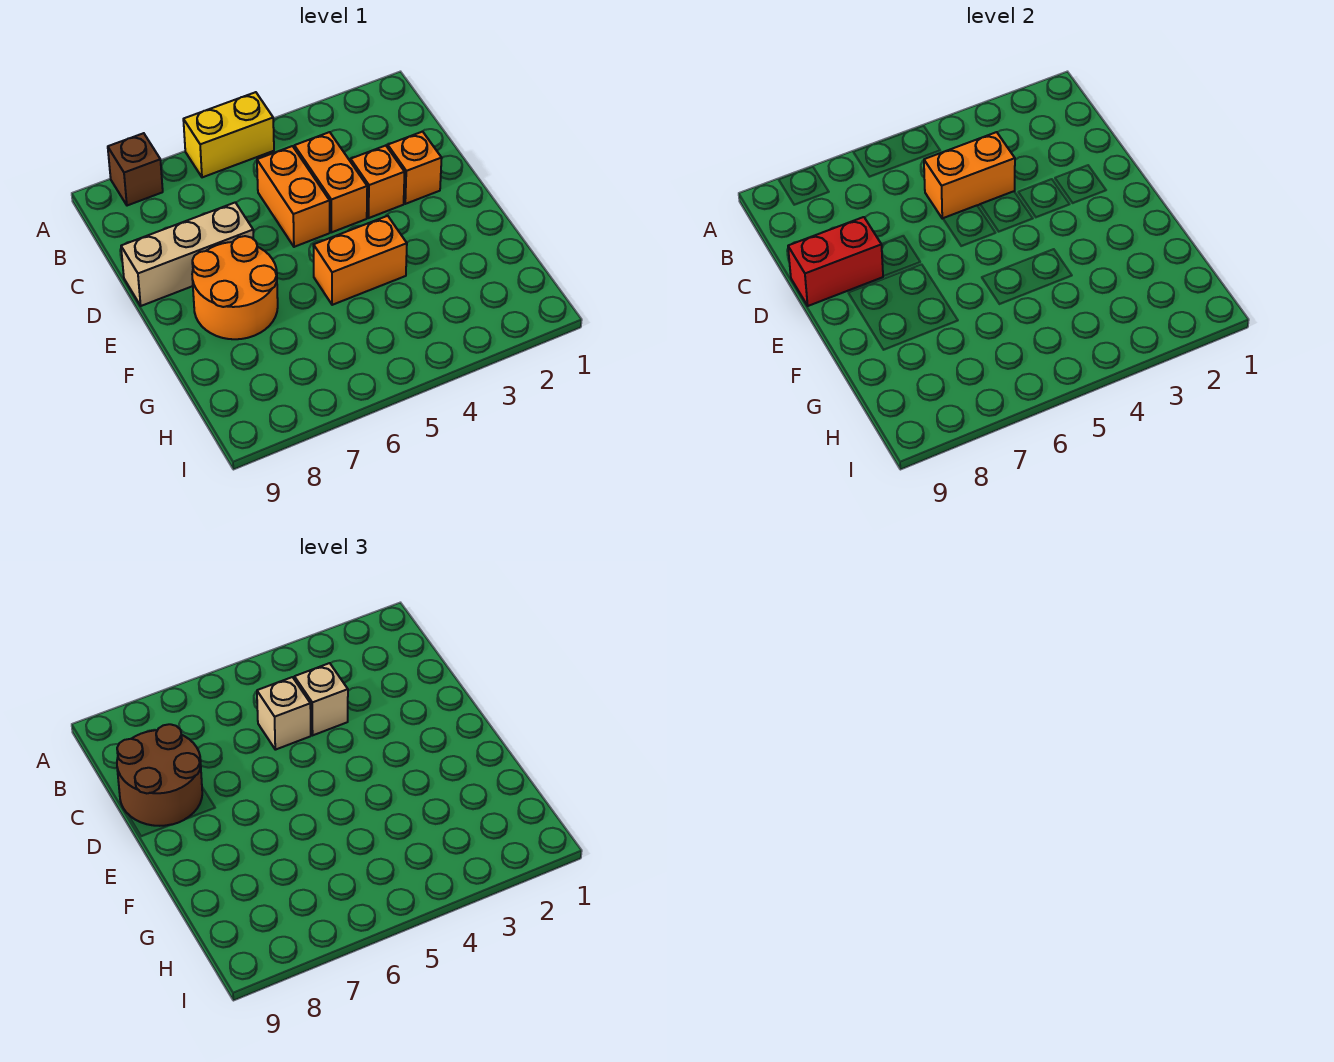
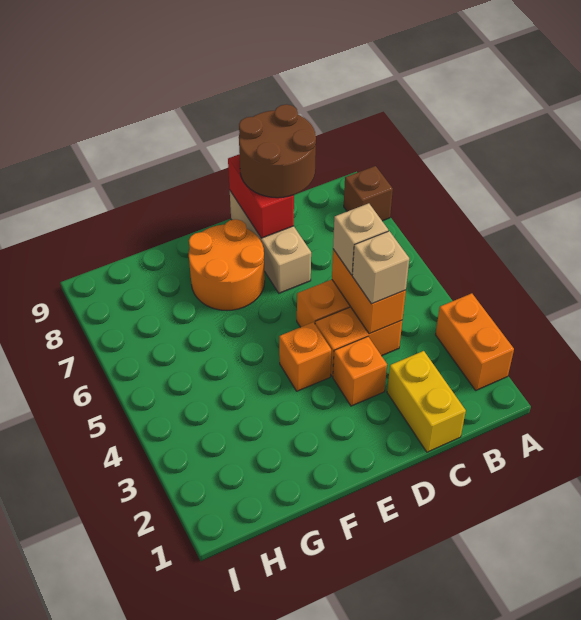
yellow 1x2 brick [183,92,274,177] -> yellow 1x2 brick moved to [387,351,466,452]
orange 1x1 brick [388,132,442,204] -> orange 1x1 brick moved to [279,322,331,391]
orange 1x2 brick [313,216,407,305] -> orange 1x2 brick moved to [436,293,514,390]

